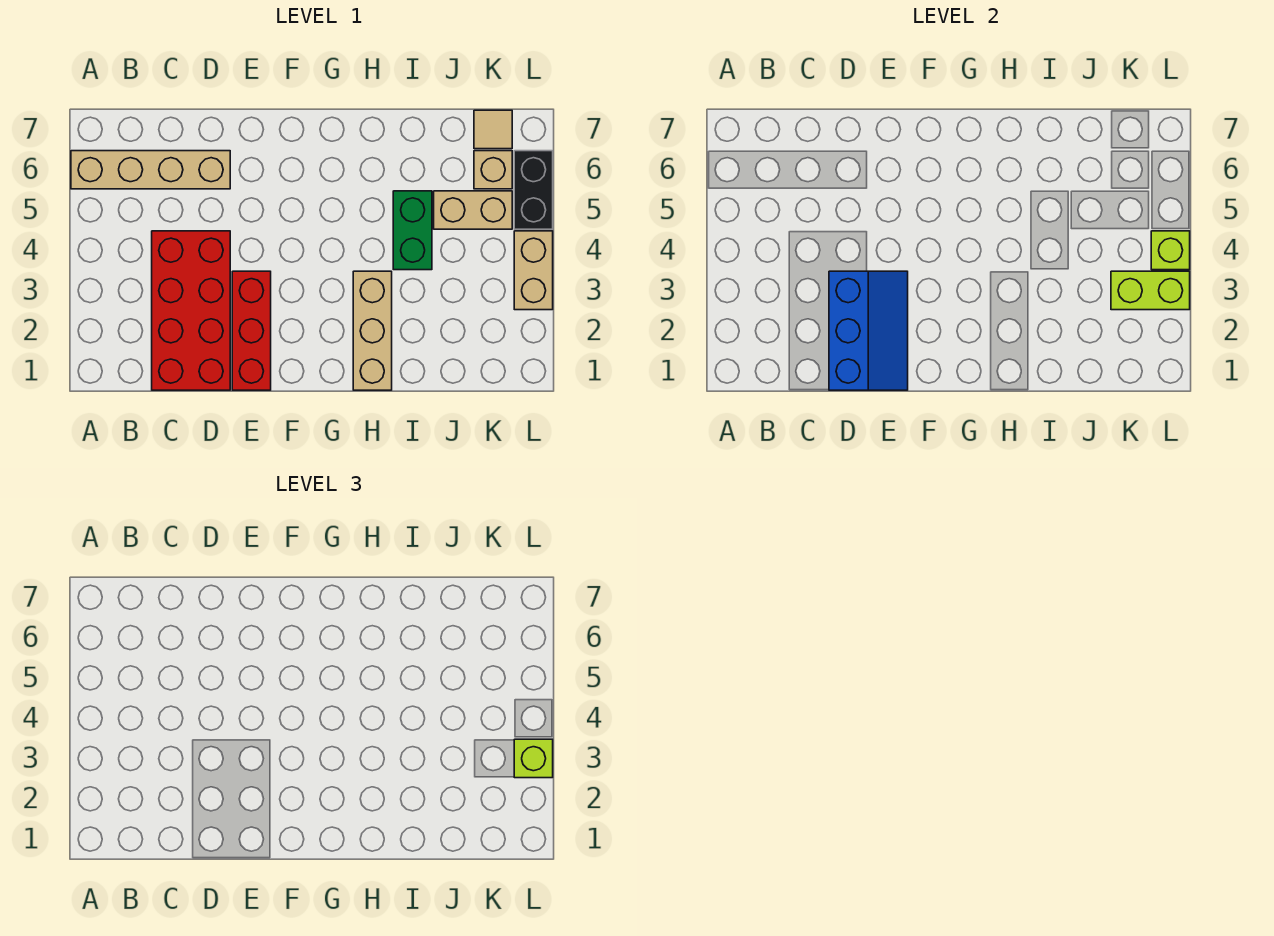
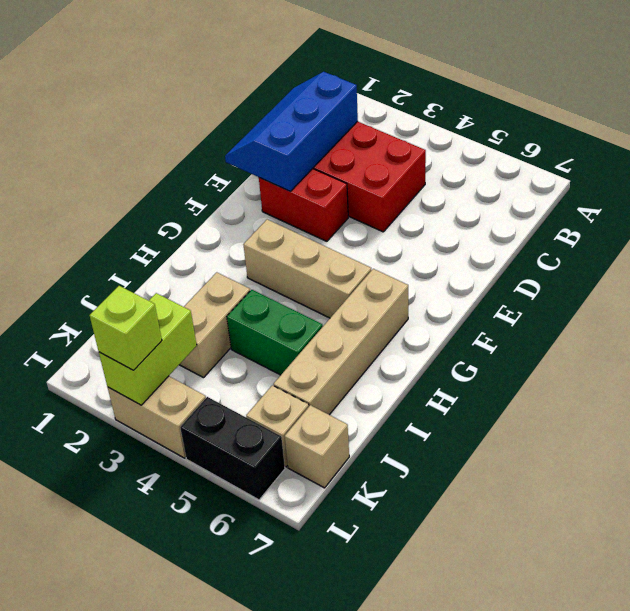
tan 1x4 brick [71,151,230,189] -> tan 1x4 brick moved to [274,269,408,415]
blue 2x3 slope [829,271,908,390] -> blue 2x3 slope turned to [225,72,358,191]
red 1x3 brick [232,271,271,390] -> red 1x2 brick [259,169,348,241]
tan 1x3 brick [353,271,392,390] -> tan 1x3 brick moved to [243,219,371,318]
tan 1x2 brick [434,191,512,229] -> tan 1x2 brick moved to [179,272,250,378]
tan 1x1 tile [474,110,512,149] -> tan 1x1 brick [285,405,349,488]
lime 1x1 brick [1151,231,1190,270] -> none

